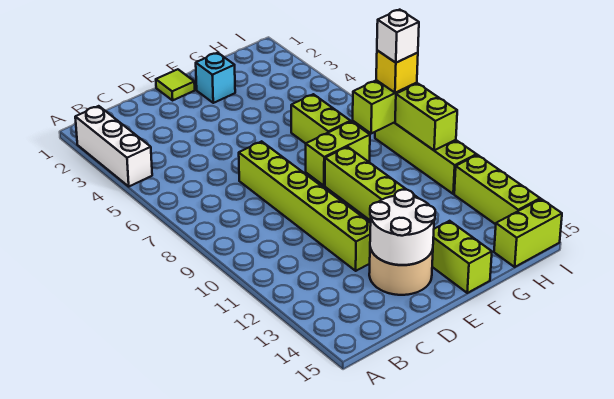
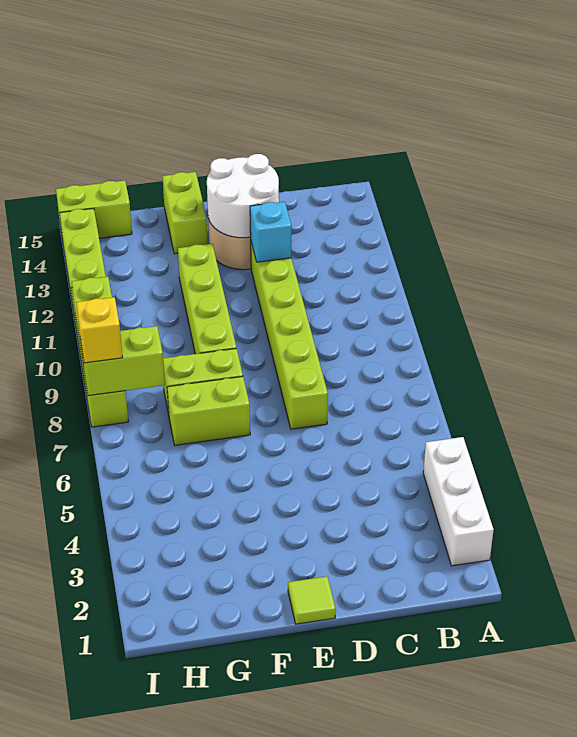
cyan 1x1 brick [196,53,235,103] -> cyan 1x1 brick moved to [250,202,292,262]
lime 1x2 brick [291,94,351,143] -> lime 1x2 brick turned to [167,376,250,445]
white 1x1 brick [377,10,419,63] -> none

